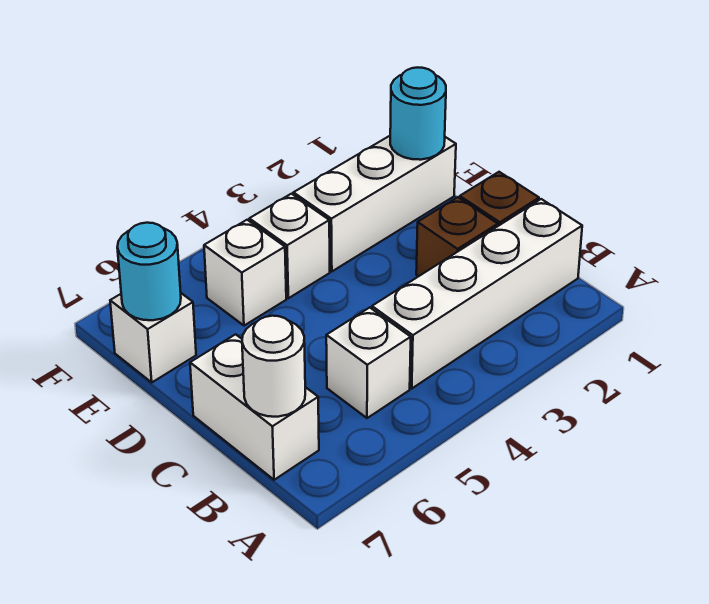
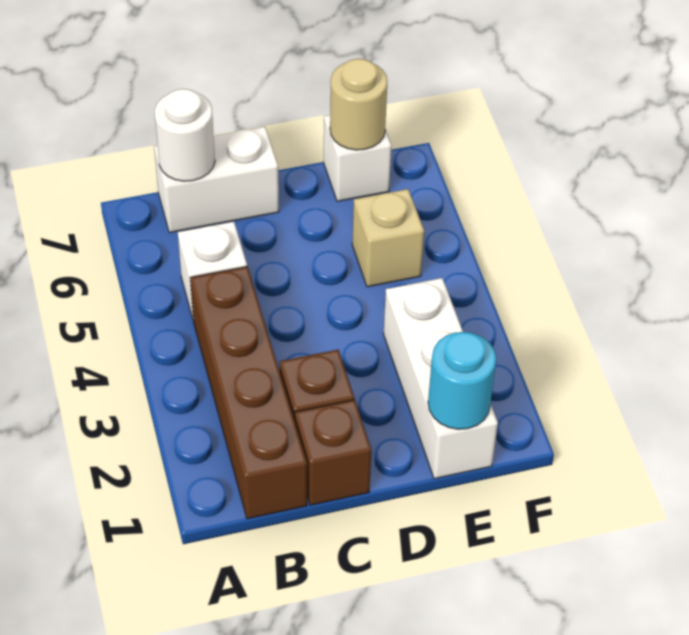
white 1x4 brick [372,199,582,388] -> brown 1x4 brick [190,267,307,519]
white 1x1 brick [249,194,330,298] -> none
white 1x1 brick [204,220,286,326] -> tan 1x1 brick [352,189,424,287]
cyan 1x1 round brick [117,223,181,320] -> tan 1x1 round brick [330,59,387,150]

